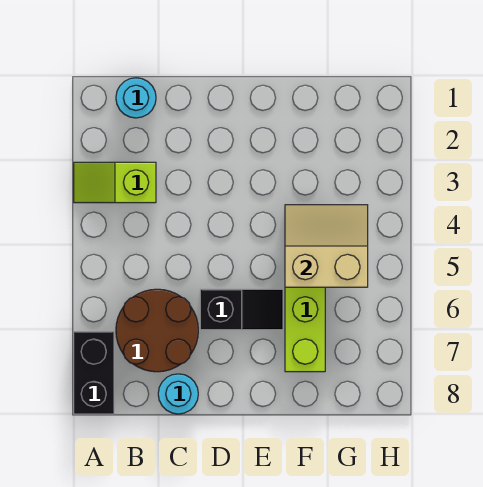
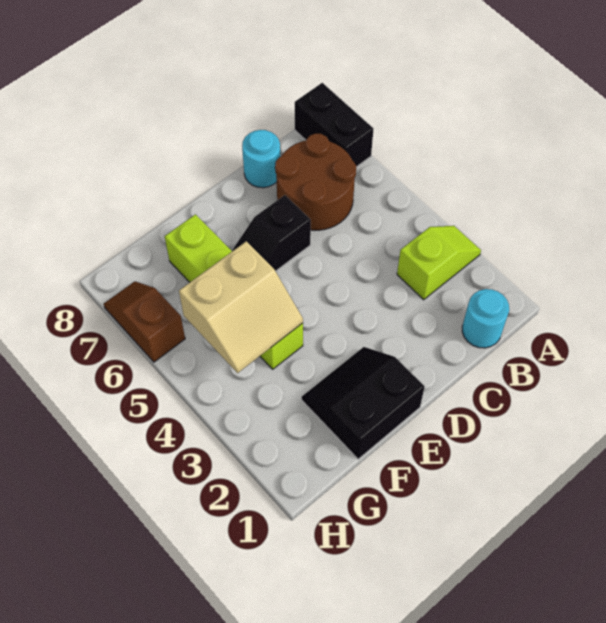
none -> black 2x2 slope [302,347,425,459]
none -> brown 1x2 slope [104,281,185,362]

